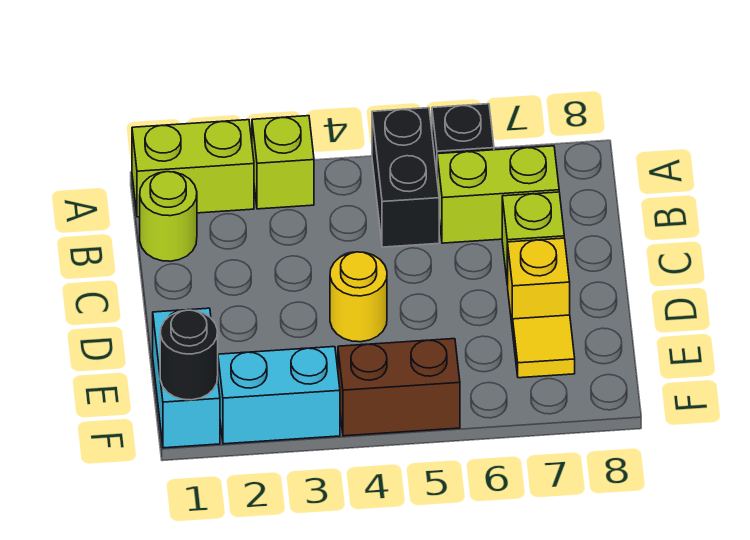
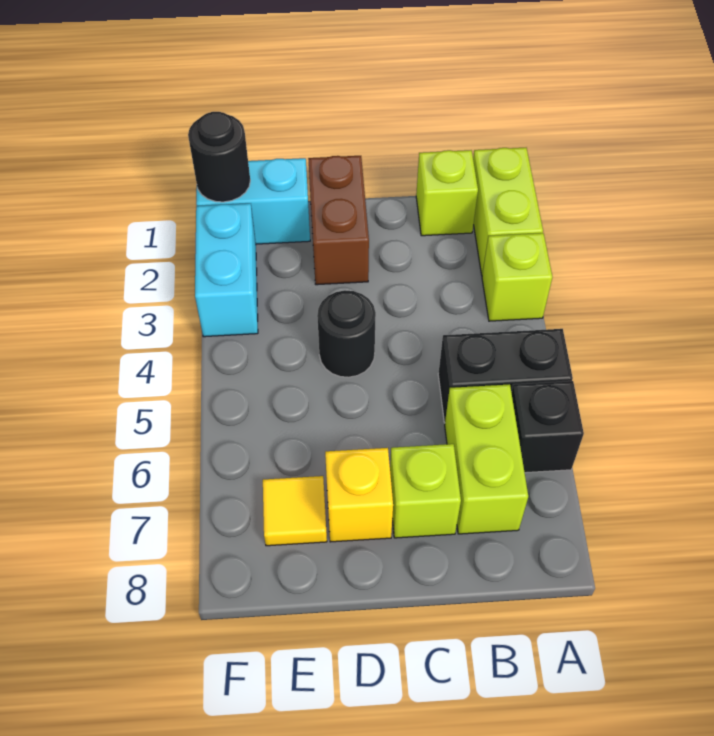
lime 1x1 round brick [140,172,197,261] -> lime 1x1 brick [416,150,478,236]
yellow 1x1 round brick [330,252,387,342] -> black 1x1 round brick [317,290,376,377]
brown 1x2 brick [338,339,460,436] -> brown 1x2 brick moved to [308,156,369,285]

